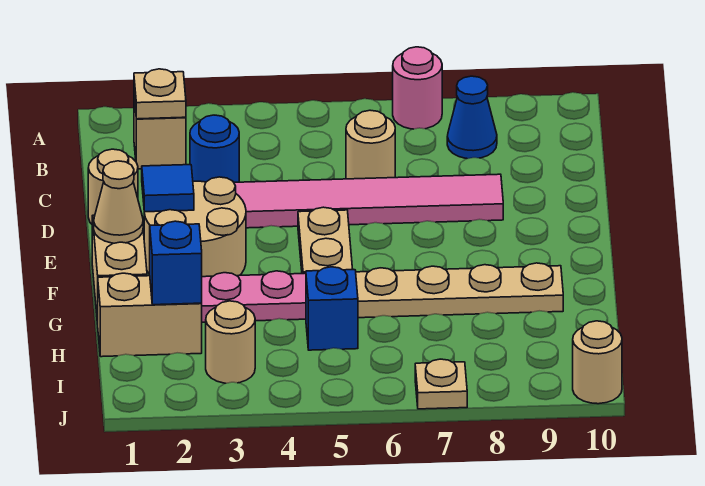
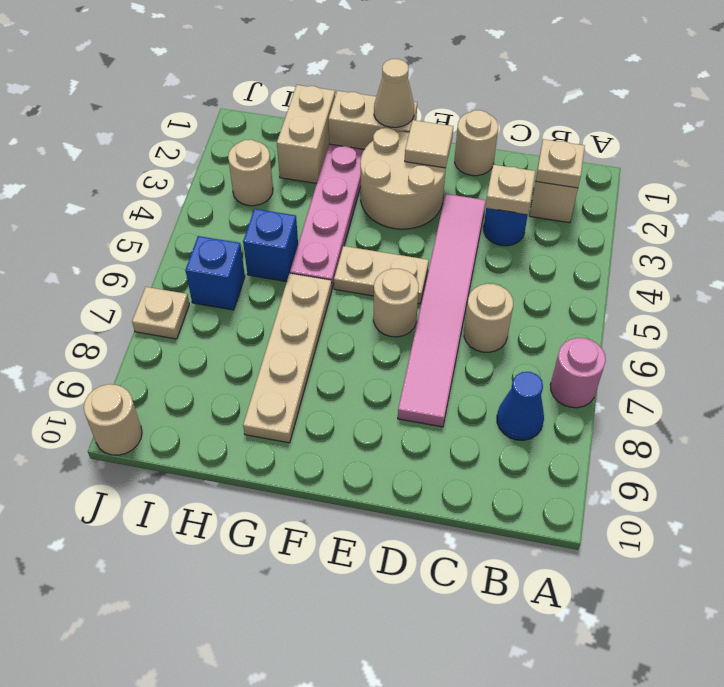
none -> tan 1x1 plate [485,165,535,214]
blue 1x1 tile [142,165,194,212] -> tan 1x1 tile [405,120,453,168]
none -> tan 1x1 round brick [373,269,419,337]
blue 1x1 brick [150,221,202,305] -> blue 1x1 brick moved to [185,236,245,310]

